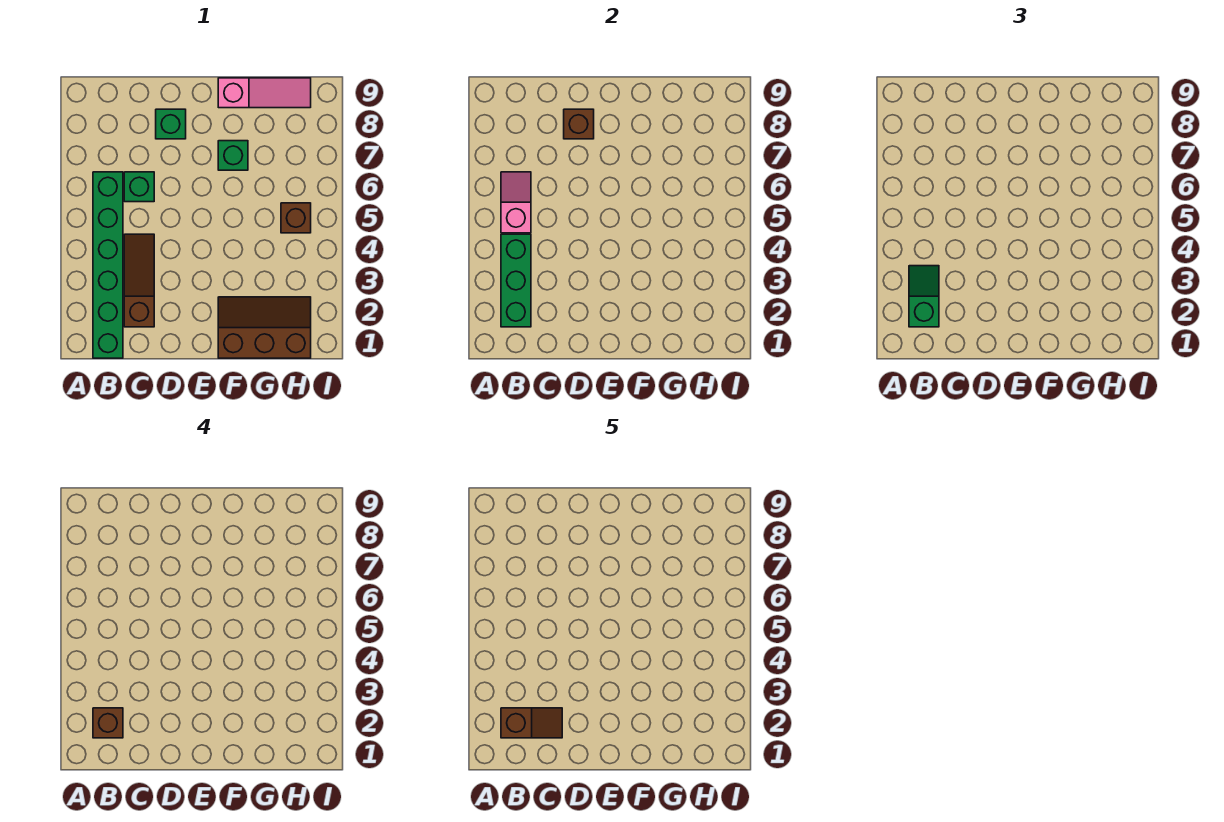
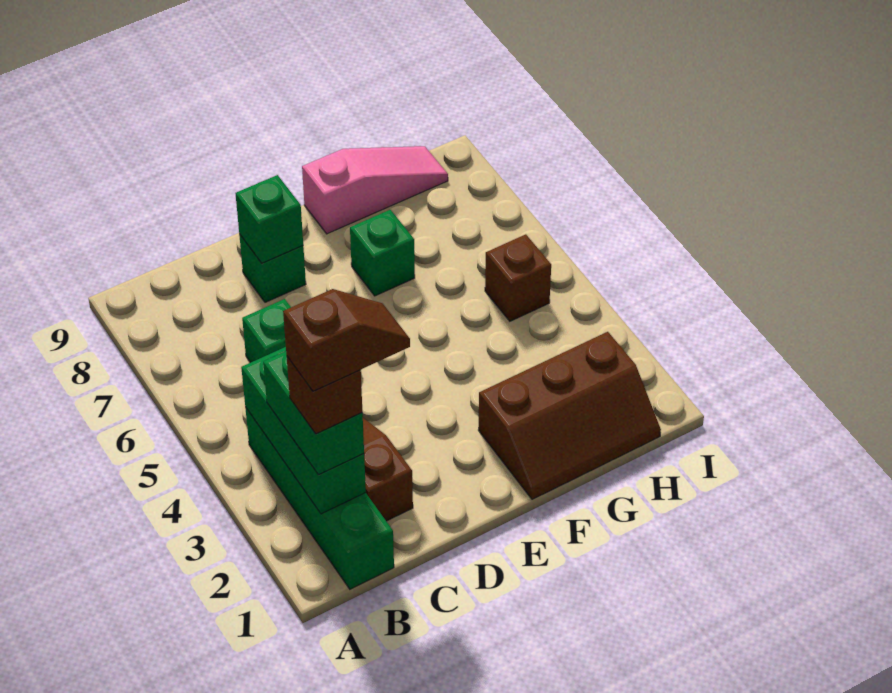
green 1x6 brick [93,172,123,358] -> green 1x4 brick [245,407,394,589]
green 1x2 slope [909,266,939,327] -> green 1x2 brick [263,351,364,475]
pink 1x2 slope [501,172,531,233] -> none
brown 1x1 brick [564,109,594,139] -> green 1x1 brick [235,175,303,263]
brown 2x3 slope [218,297,311,358] -> brown 2x3 slope turned to [479,332,661,499]

